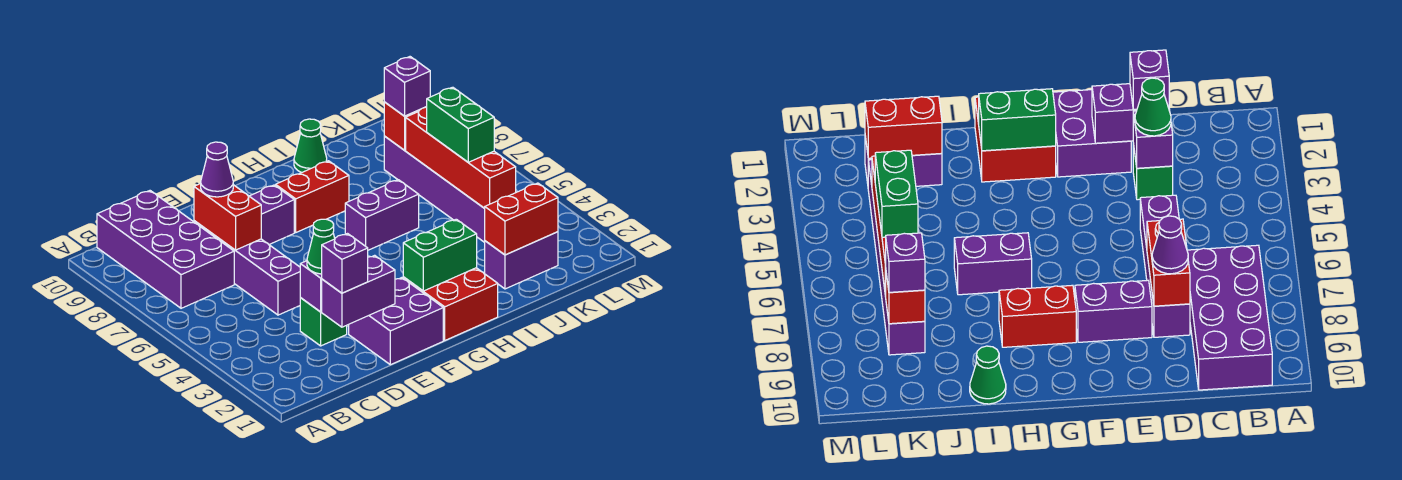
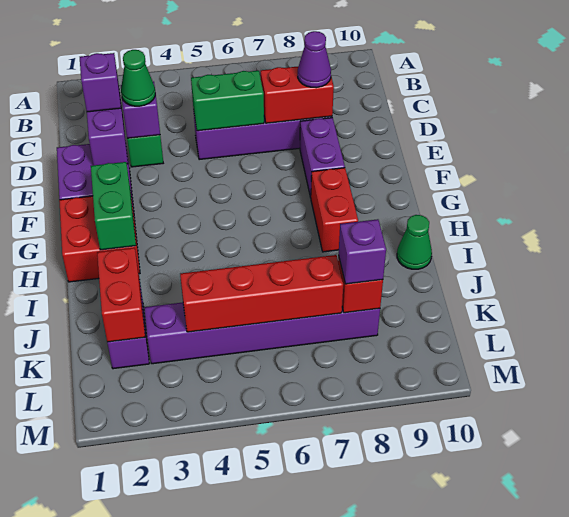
purple 2x4 brick [97,191,234,308] -> none
purple 1x2 brick [345,180,419,250] -> none
green 1x2 brick [426,87,494,162] -> green 1x2 brick moved to [191,71,264,131]

